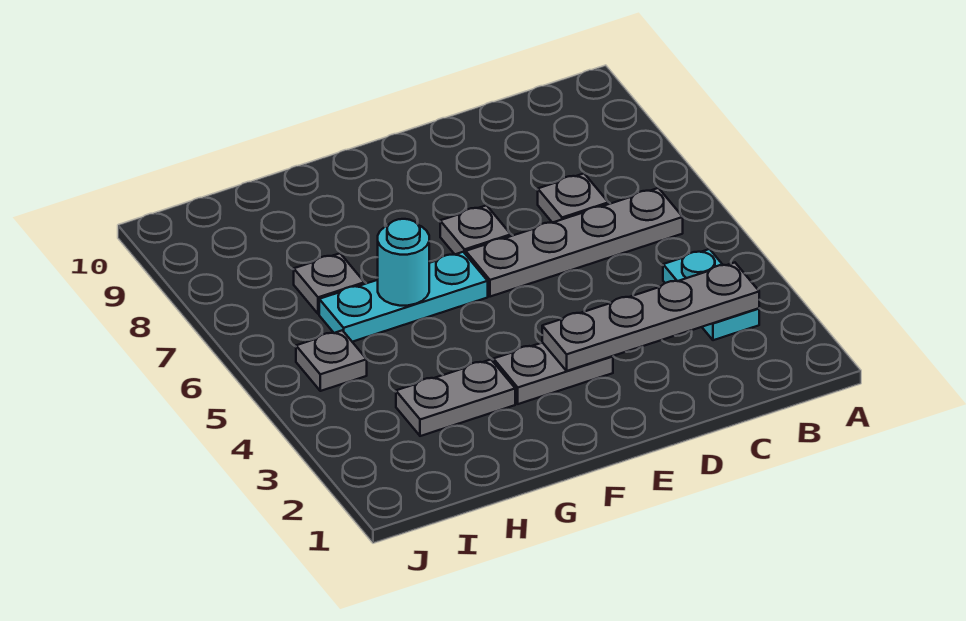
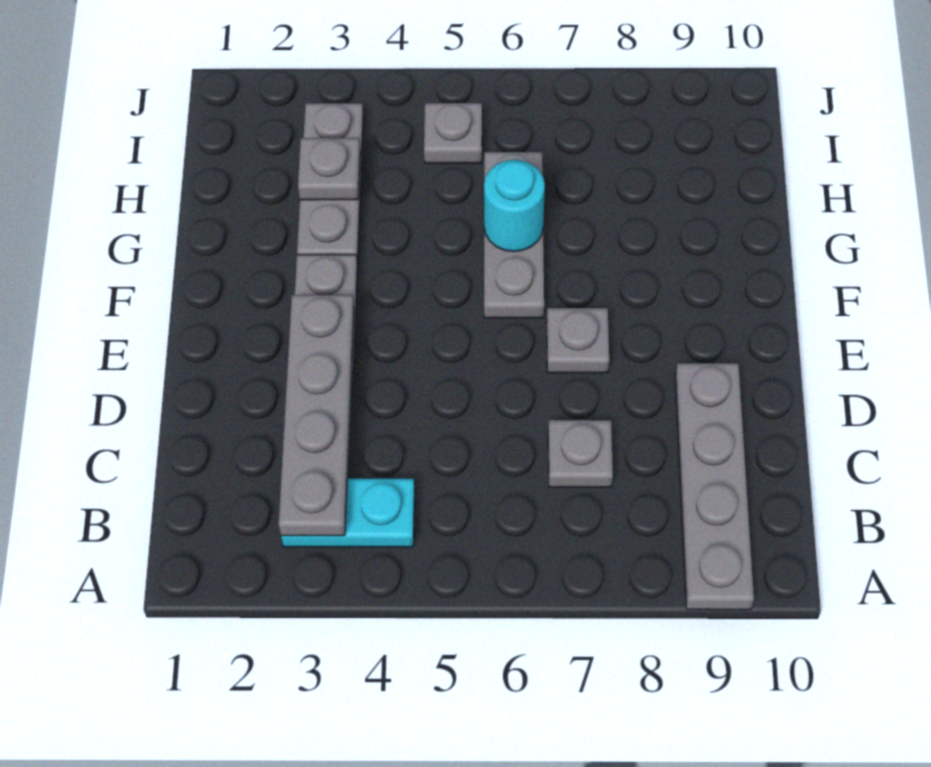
grey 1x4 plate [466,188,683,297] -> grey 1x4 plate moved to [675,363,754,610]
cyan 1x3 plate [319,252,488,342] -> grey 1x3 plate [484,152,544,318]
grey 1x2 plate [396,360,515,436] -> grey 1x3 plate [297,103,364,265]
grey 1x1 plate [294,253,365,314] -> grey 1x1 plate moved to [298,138,360,200]

